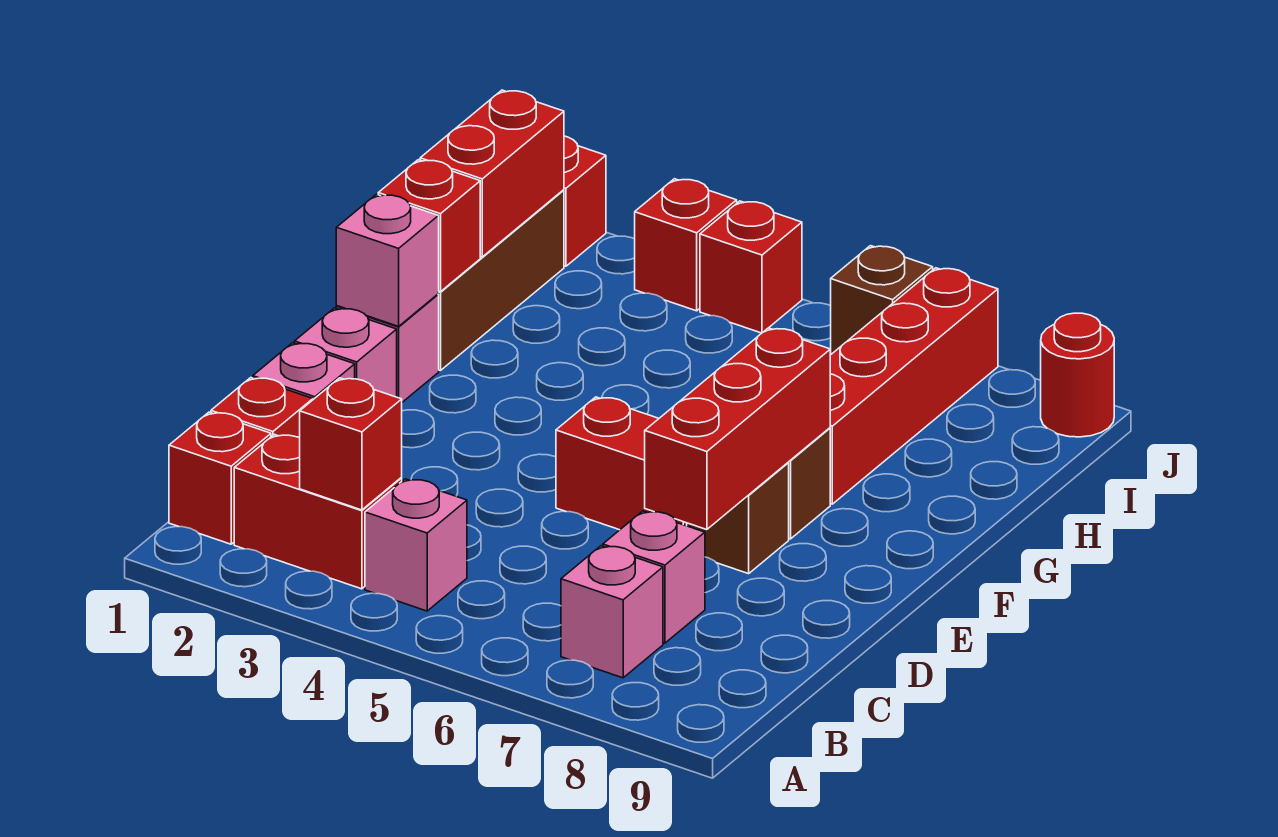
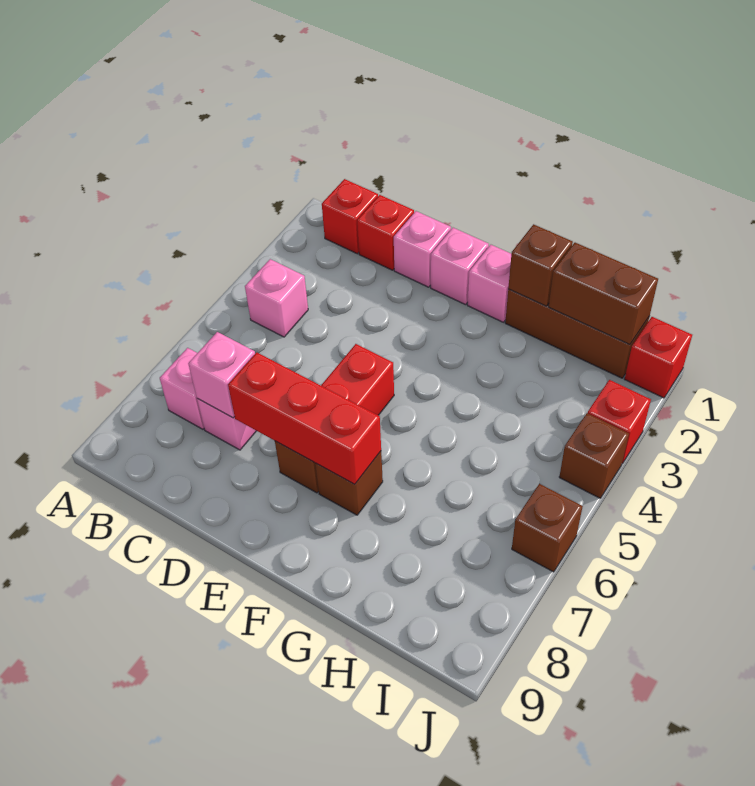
red 1x2 brick [234,434,402,589] -> none
red 1x1 brick [300,378,402,510] -> none
pink 1x1 brick [336,194,439,326] -> pink 1x1 brick moved to [188,332,255,418]
red 1x1 brick [378,160,480,292] -> brown 1x1 brick [508,224,573,306]
red 1x4 brick [830,268,998,504] -> none
red 1x2 brick [420,90,564,257] -> brown 1x2 brick [549,243,658,344]
red 1x1 brick [700,201,802,333] -> brown 1x1 brick [559,413,629,498]
red 1x1 round brick [1041,313,1114,437] -> none

